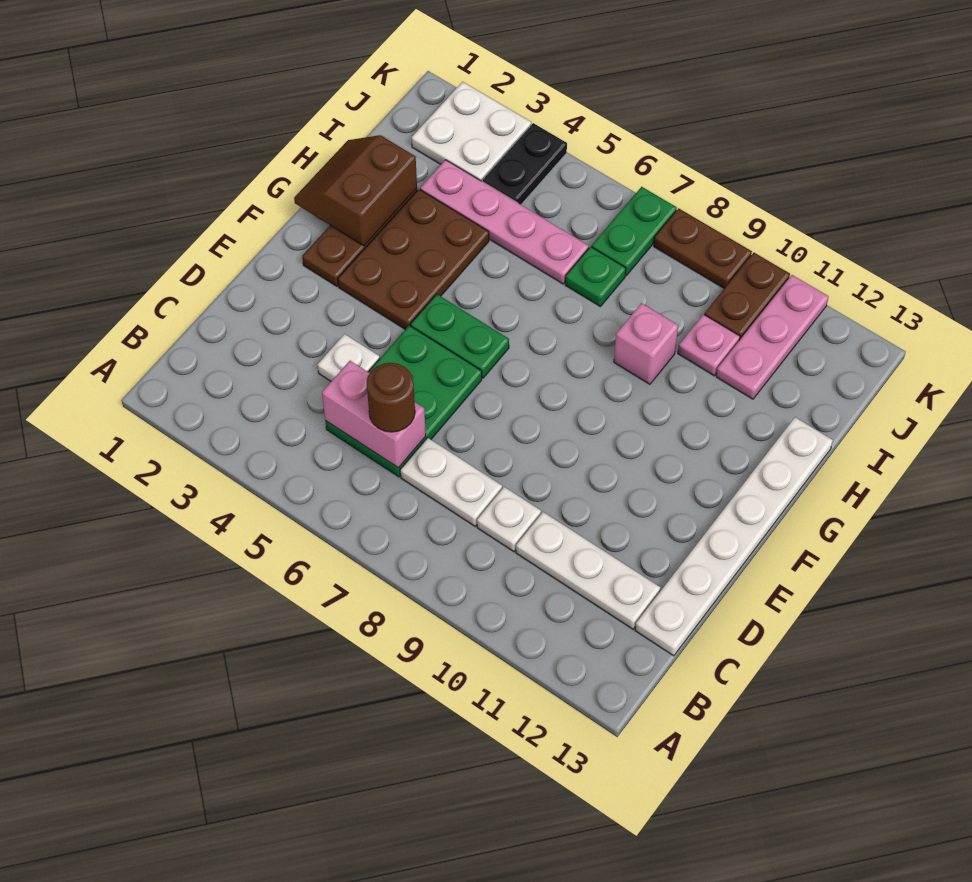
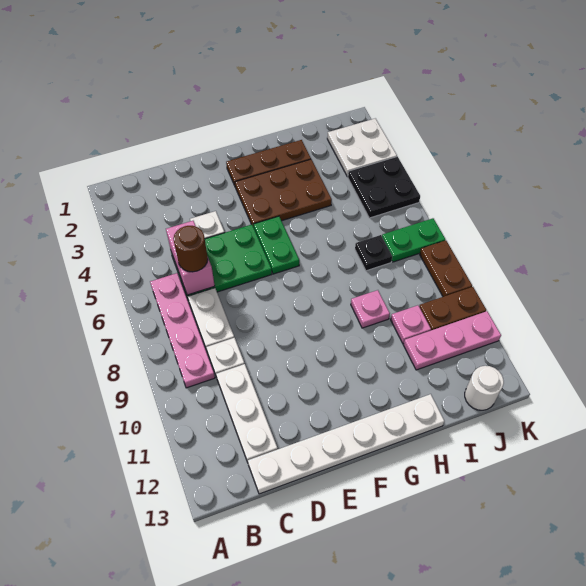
brown 2x2 slope [294,135,417,246] -> none
pink 1x1 brick [614,303,678,384] -> pink 1x1 plate [351,290,390,328]
pink 1x4 plate [420,160,589,284] -> pink 1x4 plate moved to [150,273,215,388]
green 1x1 plate [565,247,626,307] -> black 1x1 plate [355,235,392,271]
black 1x2 plate [482,123,567,205] -> black 2x2 plate [348,156,420,218]
none -> white 1x1 round brick [465,366,504,410]

